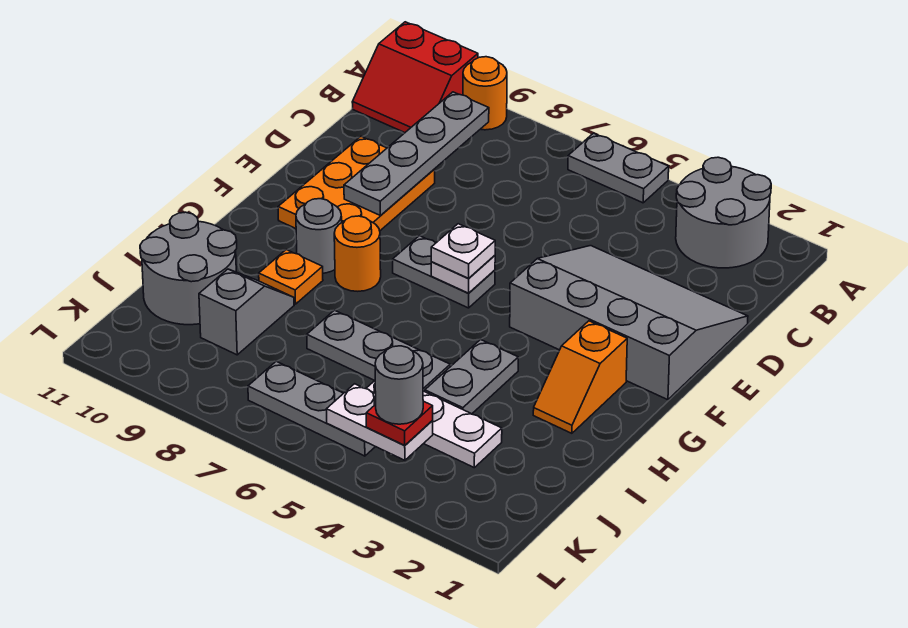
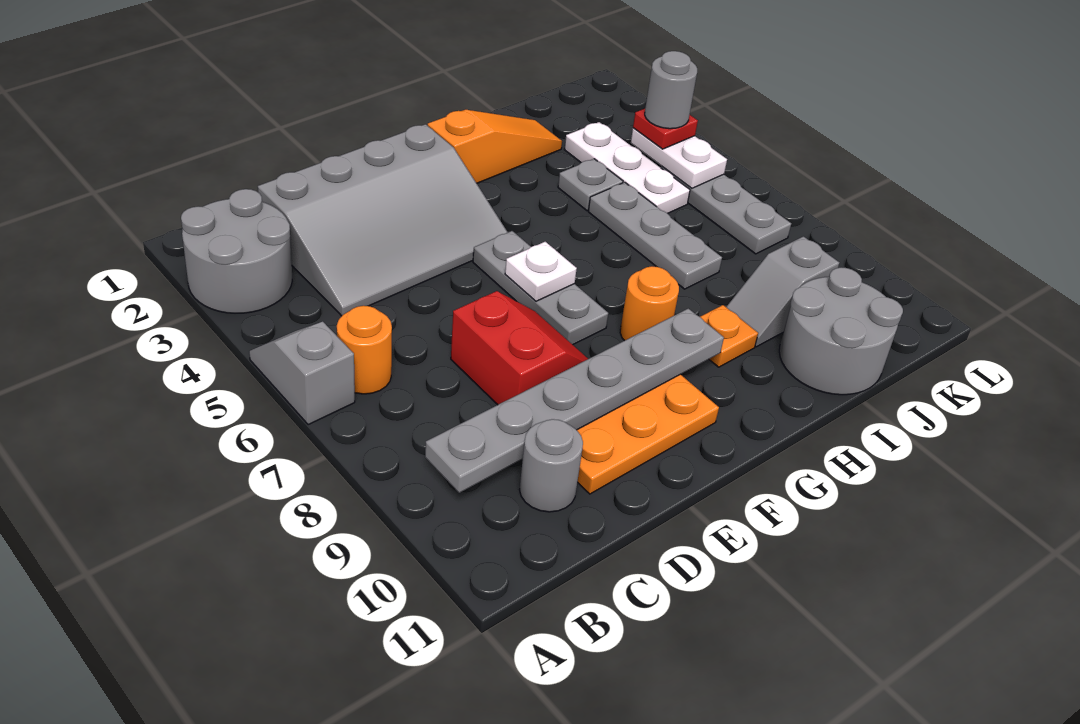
grey 1x2 plate [568,133,669,203] -> grey 1x2 slope [249,322,355,425]
orange 1x1 round brick [463,57,507,130] -> orange 1x1 round brick moved to [337,306,392,394]
red 2x2 slope [352,22,478,133] -> red 2x2 slope moved to [451,291,588,405]
grey 1x4 plate [344,92,489,215] -> grey 1x6 plate [425,308,724,493]
grey 3x4 slope [510,246,748,400] -> grey 3x4 slope turned to [258,124,508,316]
grey 1x2 plate [393,236,495,308] -> grey 1x3 plate [473,231,608,345]
white 1x1 plate [431,224,495,278] -> none
orange 1x2 slope [533,321,627,433] -> orange 1x3 slope [428,110,562,183]
grey 1x1 round brick [296,199,342,273] -> grey 1x1 round brick moved to [519,419,583,512]
grey 1x2 plate [425,339,518,414] -> grey 1x1 plate [558,159,623,211]

